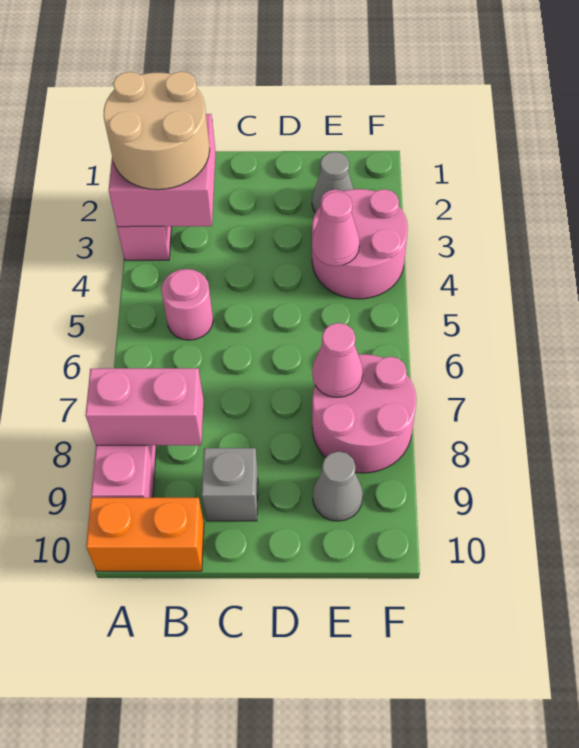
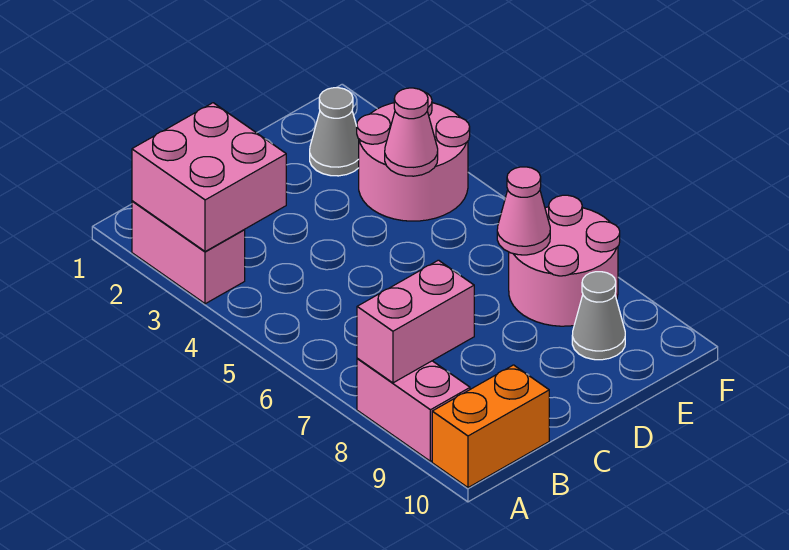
tan 2x2 round brick [104,71,210,190] -> none
pink 1x1 round brick [161,269,213,340] -> none
grey 1x1 brick [202,448,258,521] -> none

